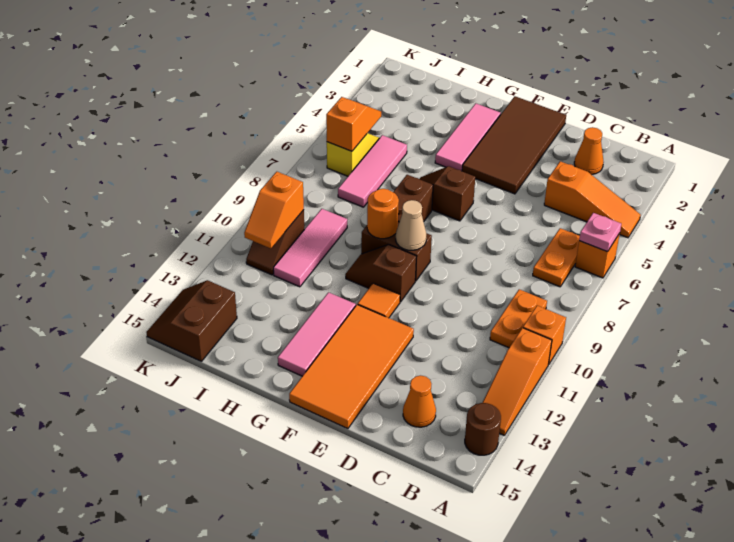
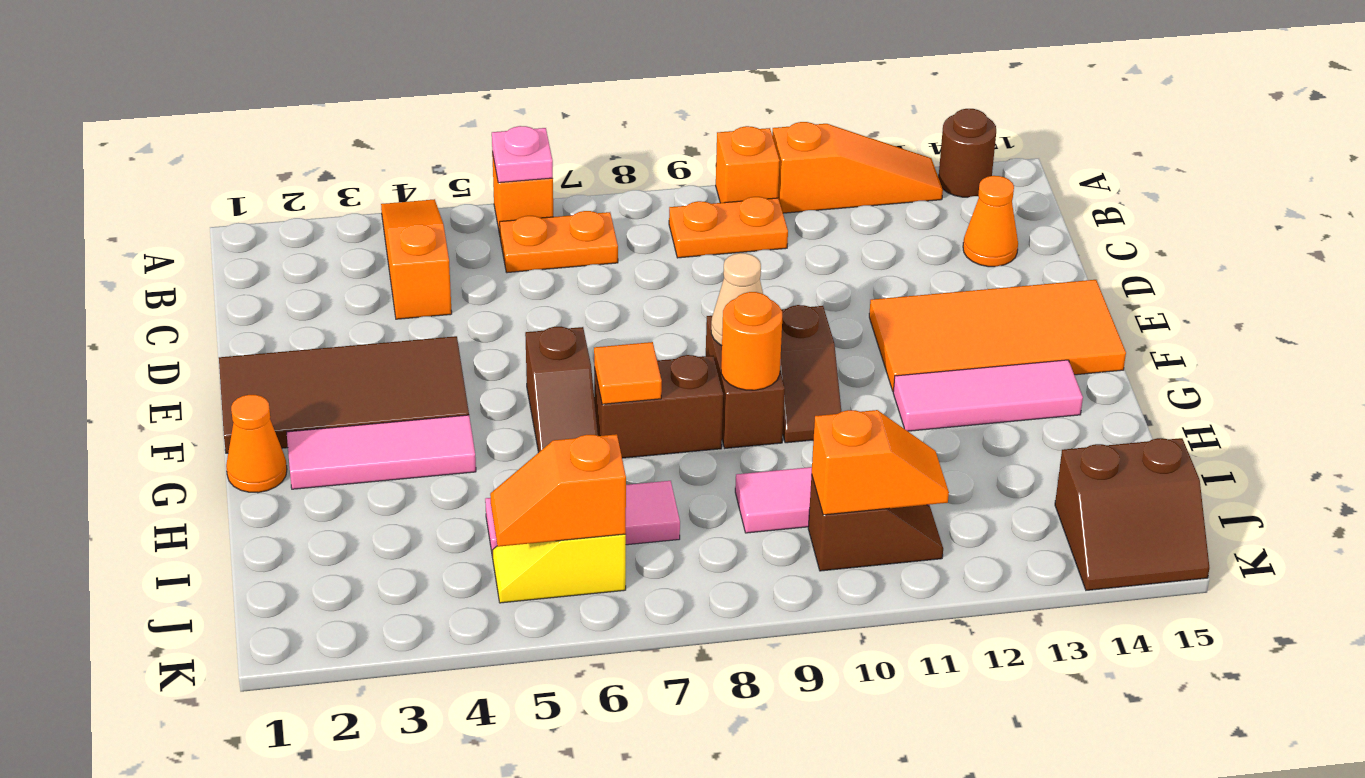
orange 1x1 cone [574,127,604,175] -> orange 1x1 cone moved to [226,395,287,493]
orange 1x1 tile [358,283,400,318] -> orange 1x1 tile moved to [594,342,662,404]

